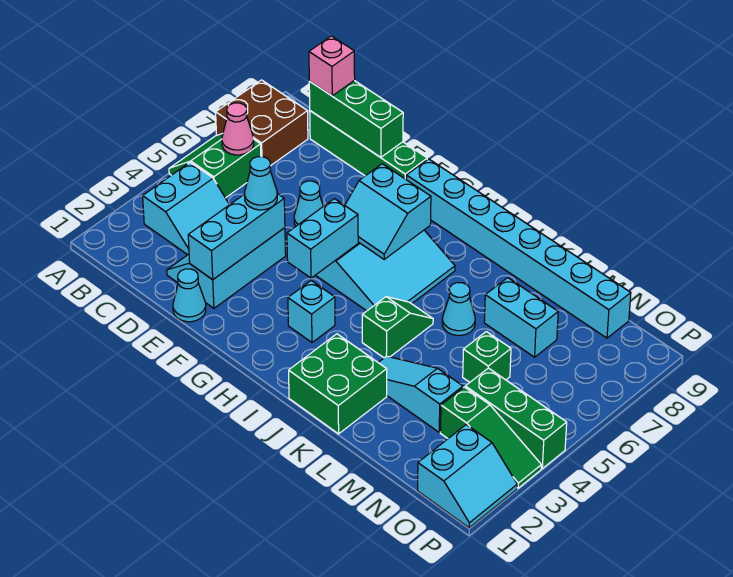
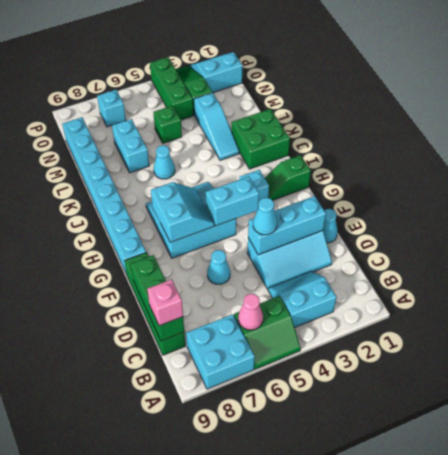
brown 2x2 brick [216,80,308,166] -> cyan 2x2 brick [186,314,255,389]
green 1x2 slope [362,297,433,358] -> green 1x2 slope moved to [265,155,311,200]
none -> cyan 1x1 brick [97,90,126,127]

